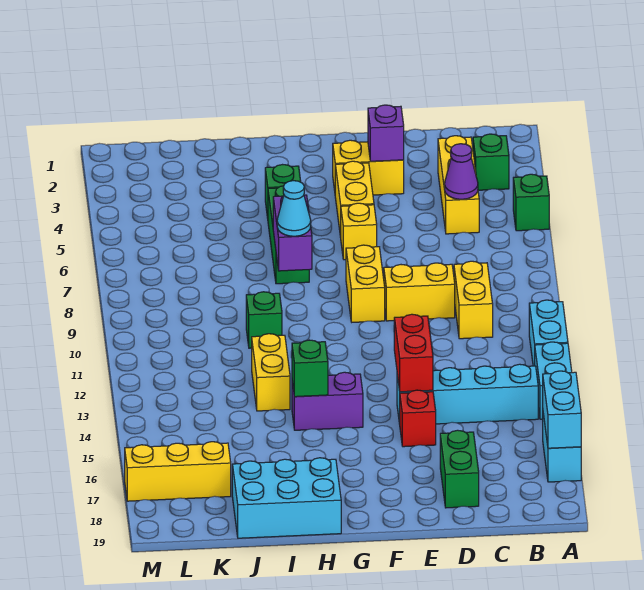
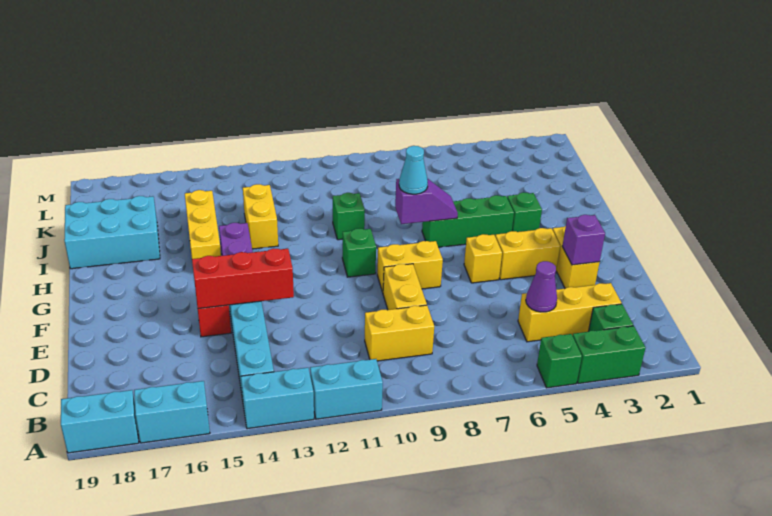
cyan 1x2 brick [543,371,581,448] -> cyan 1x2 brick moved to [61,390,139,453]
green 1x2 brick [440,430,479,508] -> green 1x2 brick moved to [573,326,645,384]
red 1x2 brick [394,314,433,392] -> red 1x3 brick [192,248,294,309]
purple 1x2 brick [273,195,312,271] -> purple 1x2 slope [395,178,458,224]
green 1x1 brick [292,340,328,397] -> green 1x1 brick moved to [342,229,376,277]
cyan 2x3 brick [232,458,341,538] -> cyan 2x3 brick turned to [64,196,160,269]
yellow 1x2 brick [252,334,290,411] -> yellow 1x2 brick turned to [243,184,278,249]
yellow 1x3 brick [125,442,231,501] -> yellow 1x3 brick moved to [185,190,221,259]

